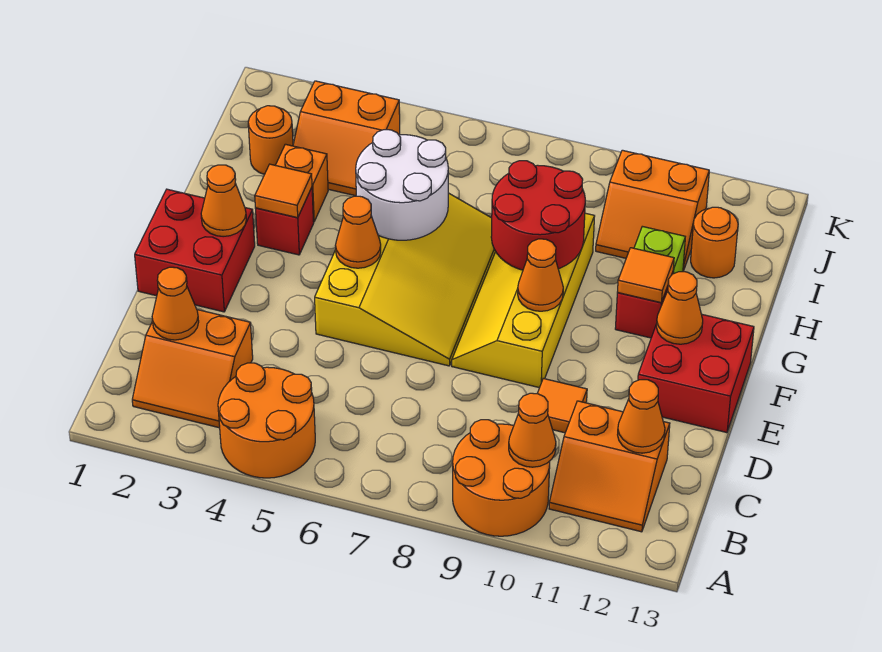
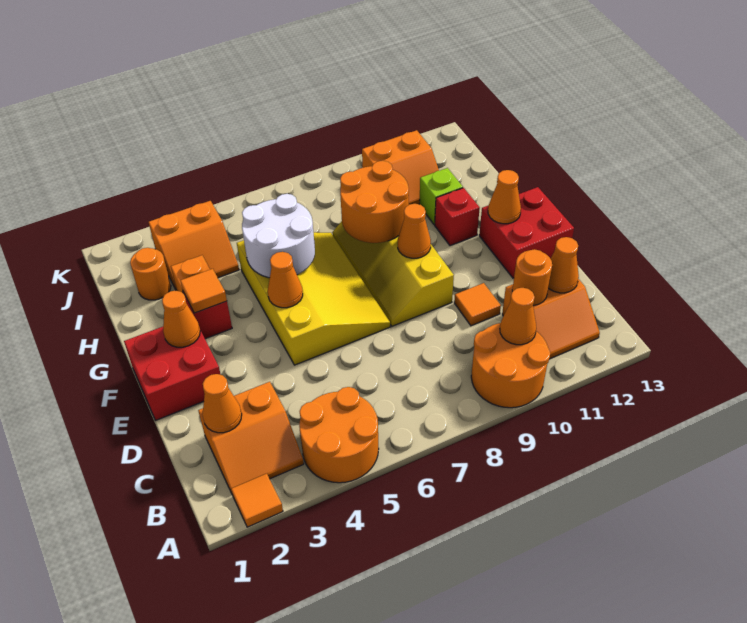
red 2x2 round brick [491,161,585,270] -> orange 2x2 round brick [340,161,409,243]
orange 1x1 tile [618,248,674,303] -> orange 1x1 tile moved to [231,474,283,527]
orange 1x1 round brick [691,207,738,278] -> orange 1x1 round brick moved to [512,249,552,306]

